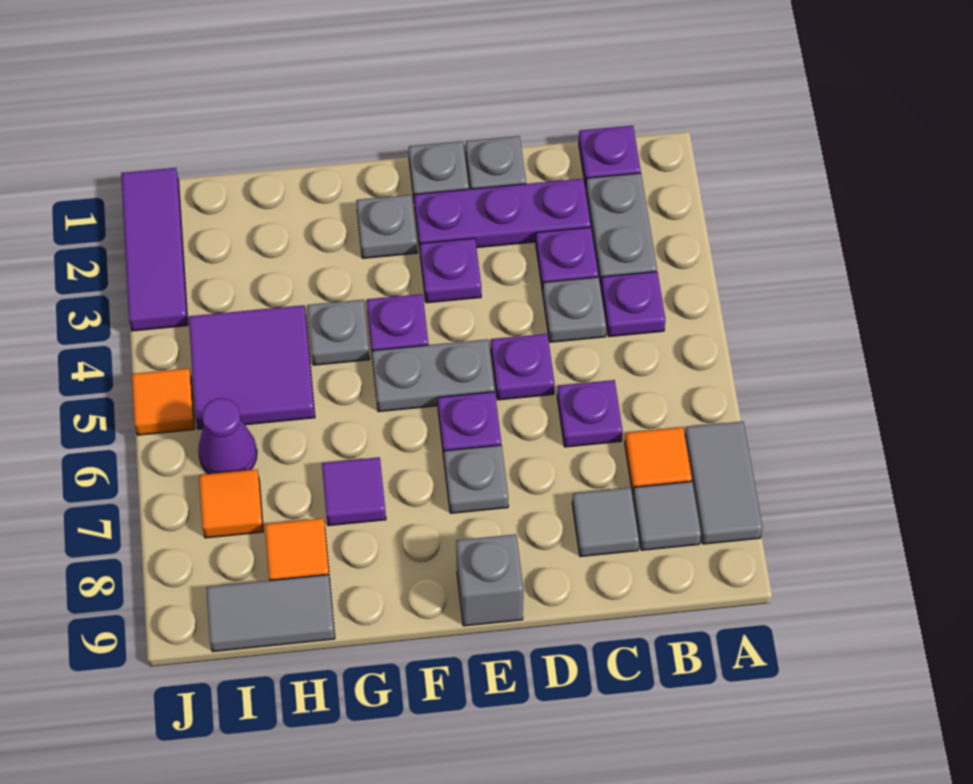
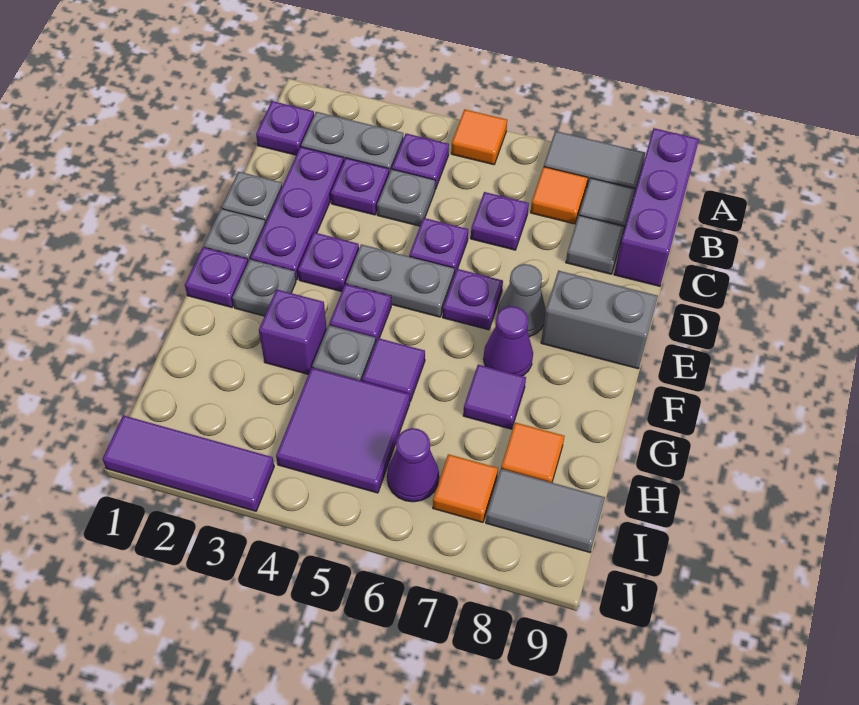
none -> purple 1x3 brick [614,128,699,286]
grey 1x2 plate [372,339,495,412] -> grey 1x2 plate turned to [346,244,454,317]
grey 1x1 plate [444,445,508,513] -> grey 1x1 cone [498,264,546,337]
grey 1x1 brick [456,534,523,626] -> grey 1x2 brick [541,271,658,369]
none -> purple 1x1 plate [185,247,248,307]
none -> purple 1x1 cone [484,306,533,376]
none -> purple 1x1 brick [259,289,327,374]
none -> purple 1x1 tile [362,338,425,401]
grey 1x2 tile [206,575,335,652] -> grey 1x2 tile turned to [486,469,605,552]
orange 1x1 tile [132,368,195,435] -> orange 1x1 tile moved to [451,109,507,165]

